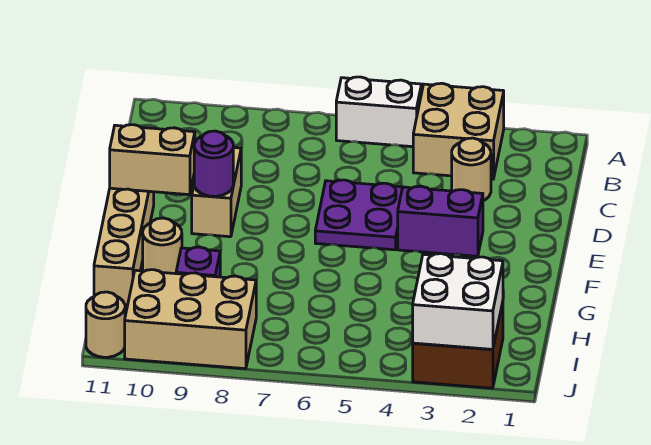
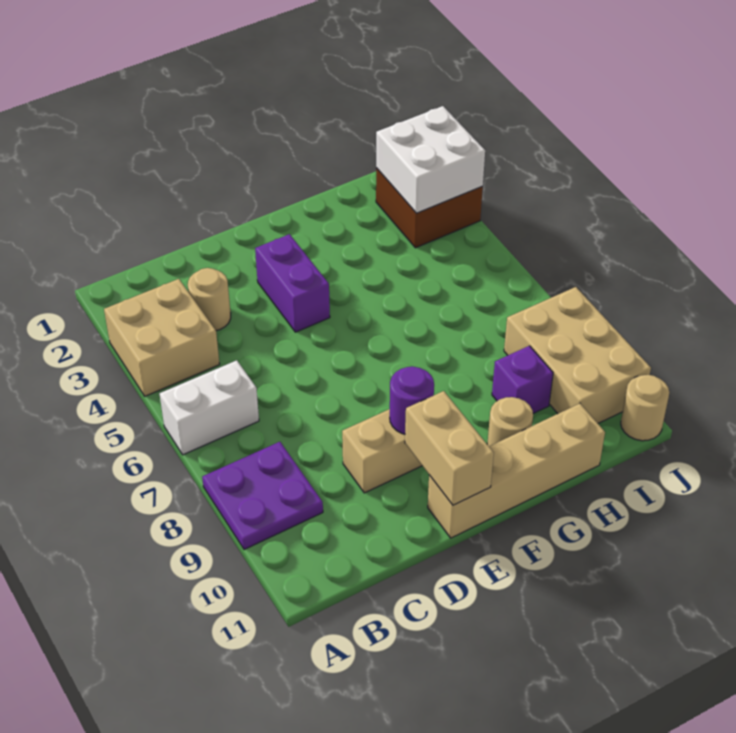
white 1x2 brick [336,77,422,147] -> white 1x2 brick turned to [160,360,259,455]
purple 2x2 plate [315,180,402,250] -> purple 2x2 plate moved to [202,442,323,550]

